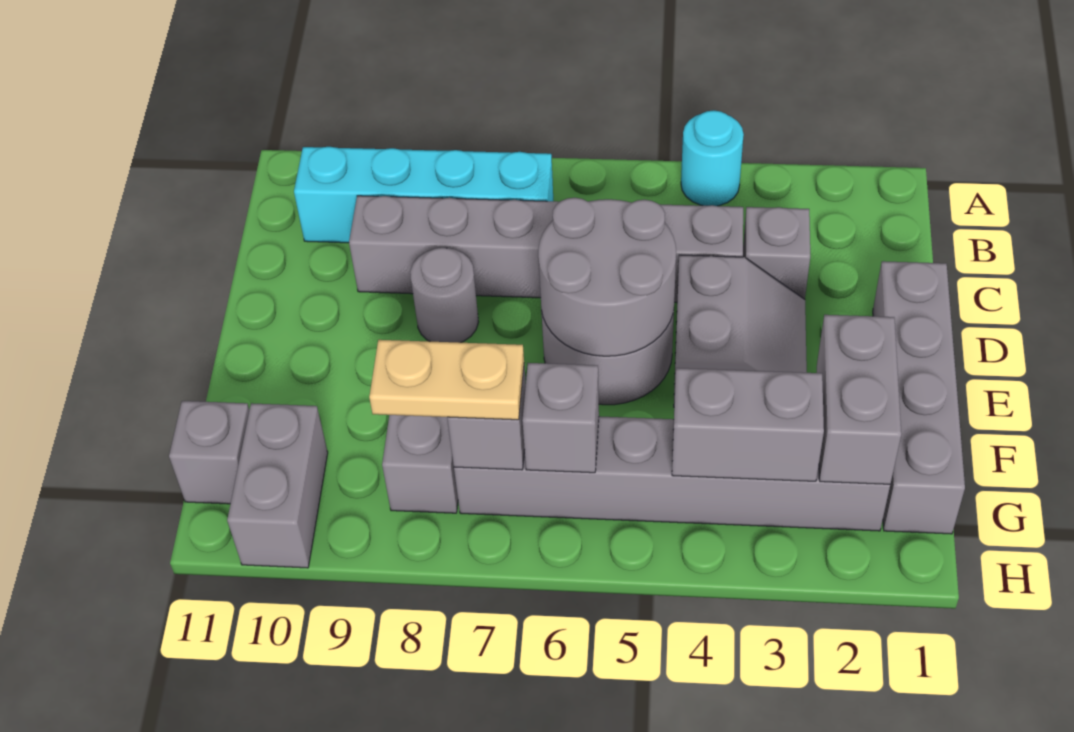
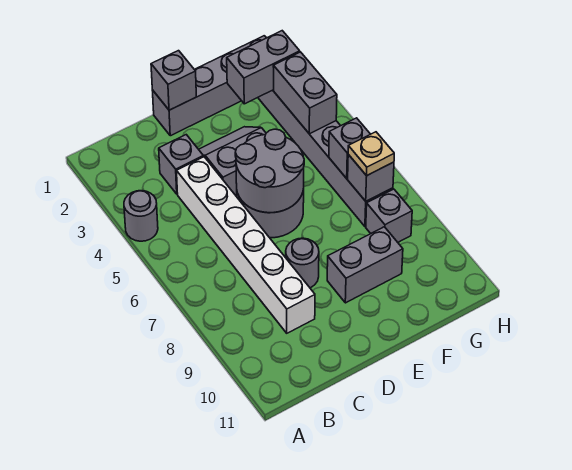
cyan 1x1 round brick [681,110,744,206] -> grey 1x1 round brick [124,191,158,241]
cyan 1x4 brick [294,147,553,243] -> none
grey 1x6 brick [349,196,743,302] -> white 1x6 brick [177,157,315,333]
tan 1x2 plate [369,340,524,420] -> tan 1x1 plate [348,132,394,176]
grey 1x2 brick [227,403,328,568] -> grey 1x2 brick moved to [327,227,403,303]
grey 1x1 brick [169,401,249,504] -> grey 1x1 brick moved to [151,51,196,110]

